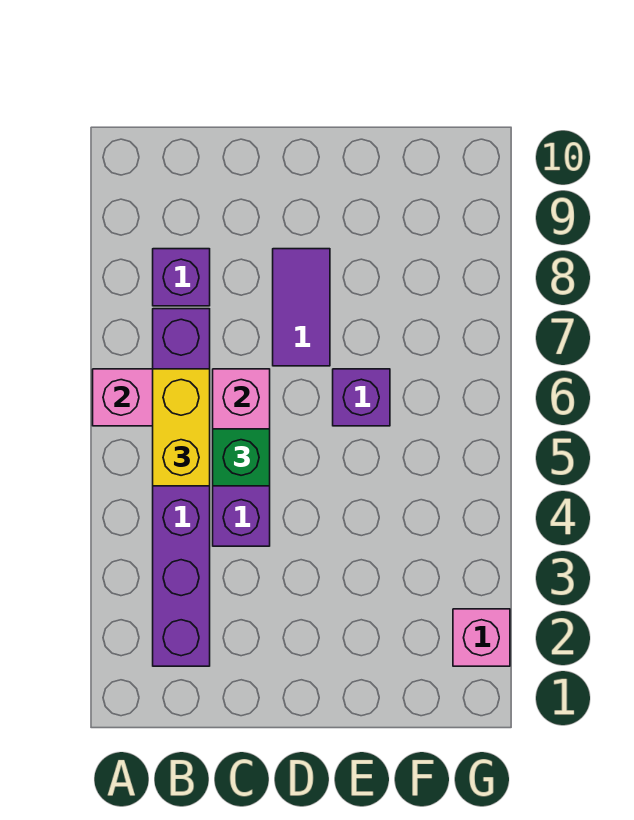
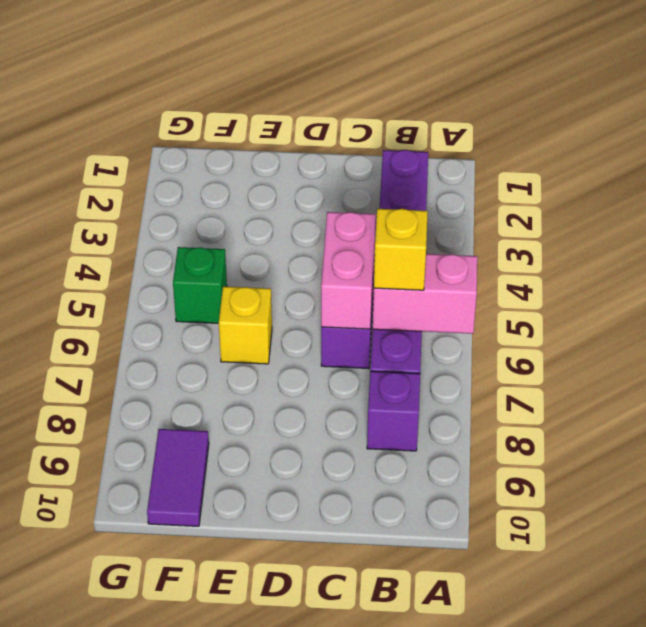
yellow 1x2 brick [153,369,210,486] -> yellow 1x1 brick [374,209,428,290]
green 1x1 brick [213,429,270,486] -> green 1x1 brick moved to [173,247,227,323]
purple 1x2 tile [273,249,330,366] -> purple 1x2 tile moved to [147,429,209,526]
purple 1x1 brick [333,369,390,426] -> yellow 1x1 brick [219,286,272,364]
pink 1x1 brick [453,609,510,666] -> none

